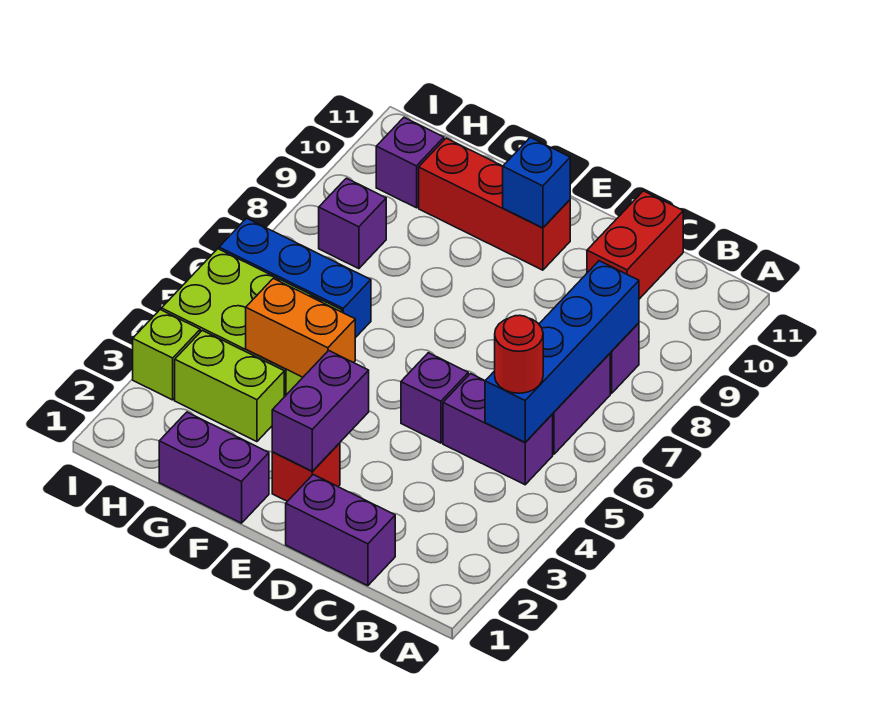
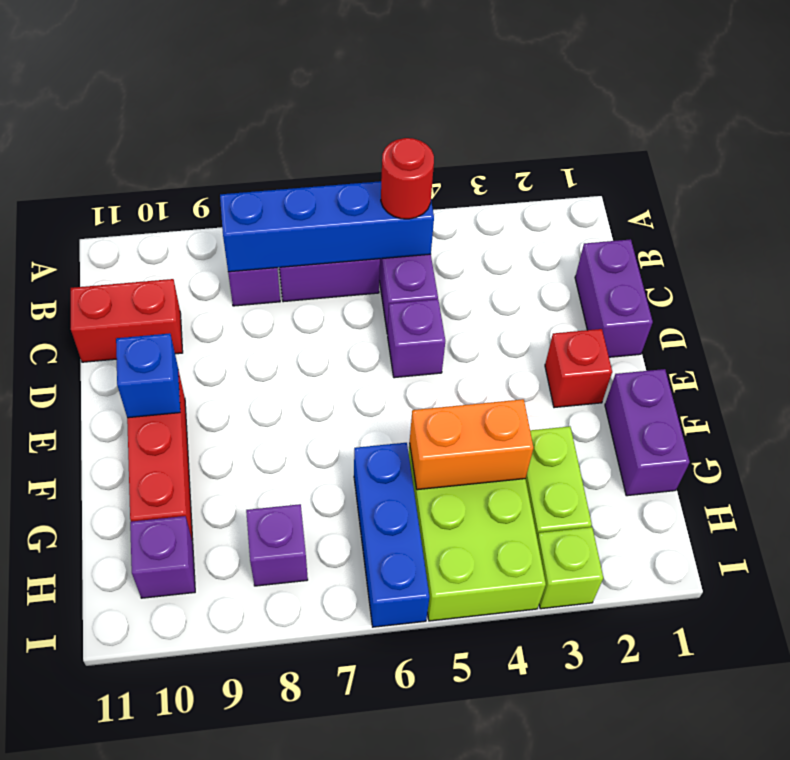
purple 1x2 brick [272,350,369,471] -> none
orange 1x2 brick [246,278,355,377] -> orange 1x2 brick turned to [410,399,534,490]

